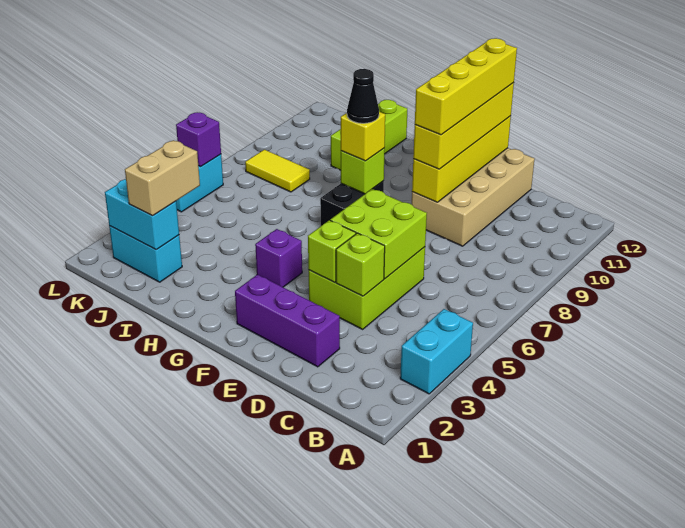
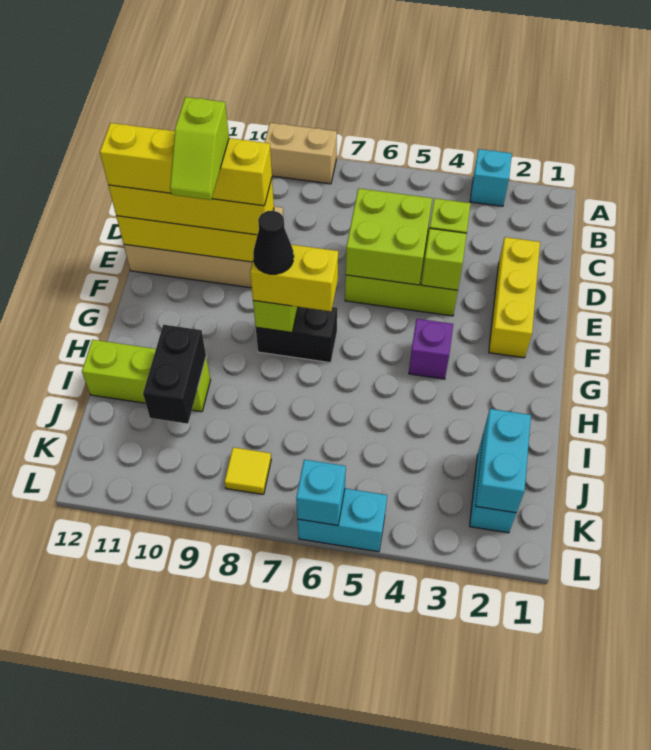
cyan 1x2 brick [400,309,473,394] -> cyan 1x1 brick [470,149,512,206]
purple 1x3 brick [235,275,340,367] -> yellow 1x3 brick [489,237,540,358]
none -> lime 1x2 slope [170,97,229,200]
yellow 1x1 brick [341,112,385,161] -> yellow 1x2 brick [250,245,338,311]
none -> black 1x2 brick [143,325,206,424]
tan 1x2 brick [125,140,200,216] -> tan 1x2 brick moved to [265,123,337,184]
yellow 1x2 tile [245,150,310,192] -> yellow 1x1 tile [225,447,271,494]
purple 1x1 brick [176,113,221,166] -> cyan 1x1 brick [296,460,346,525]

